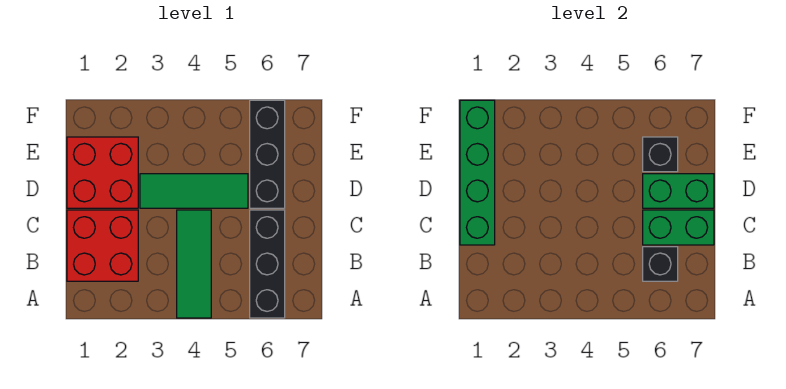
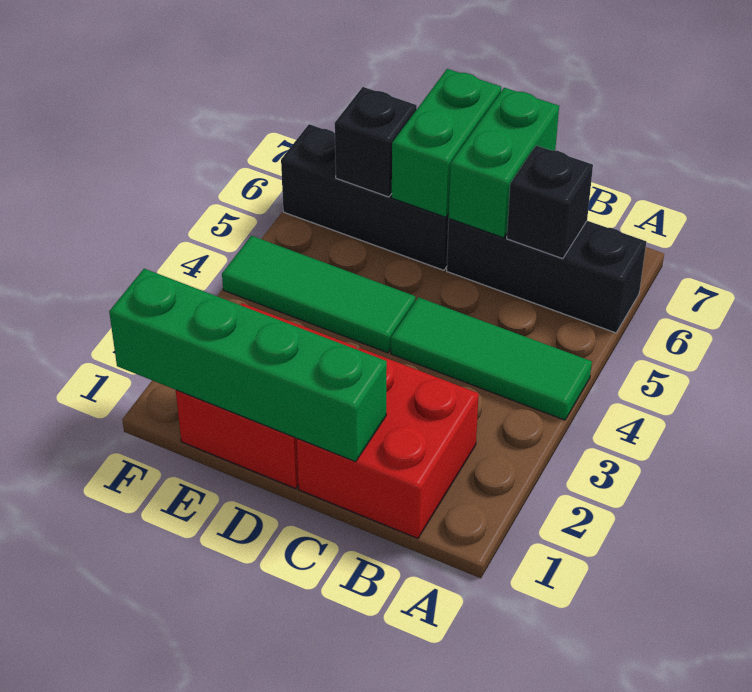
green 1x3 tile [140,174,248,208] -> green 1x3 tile turned to [222,236,416,353]

